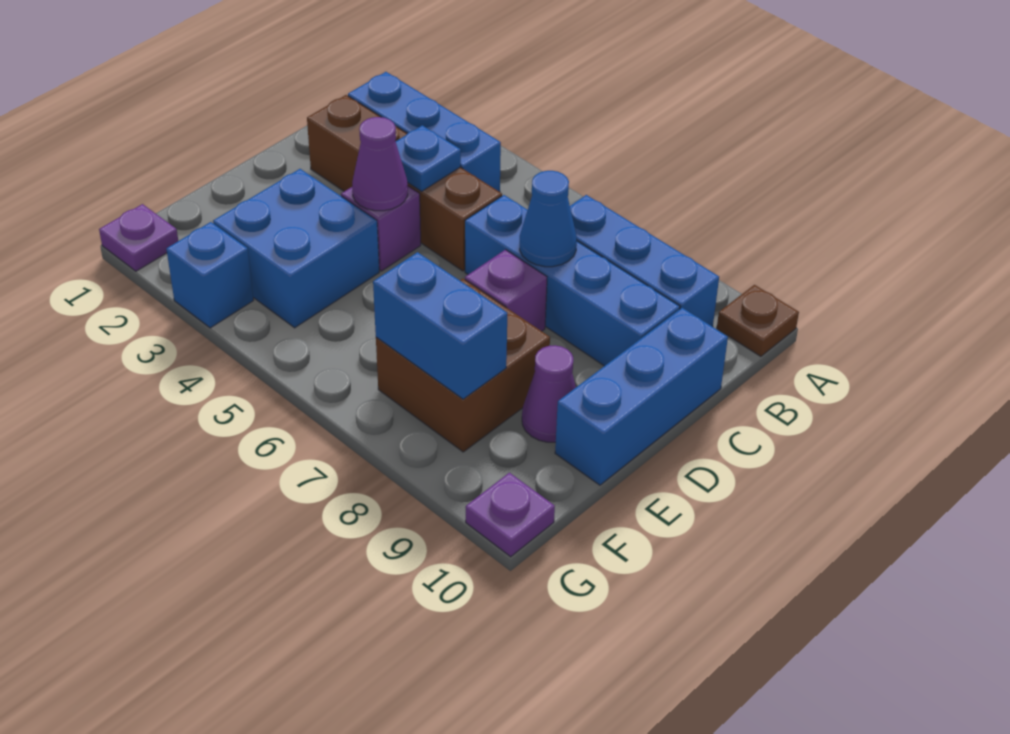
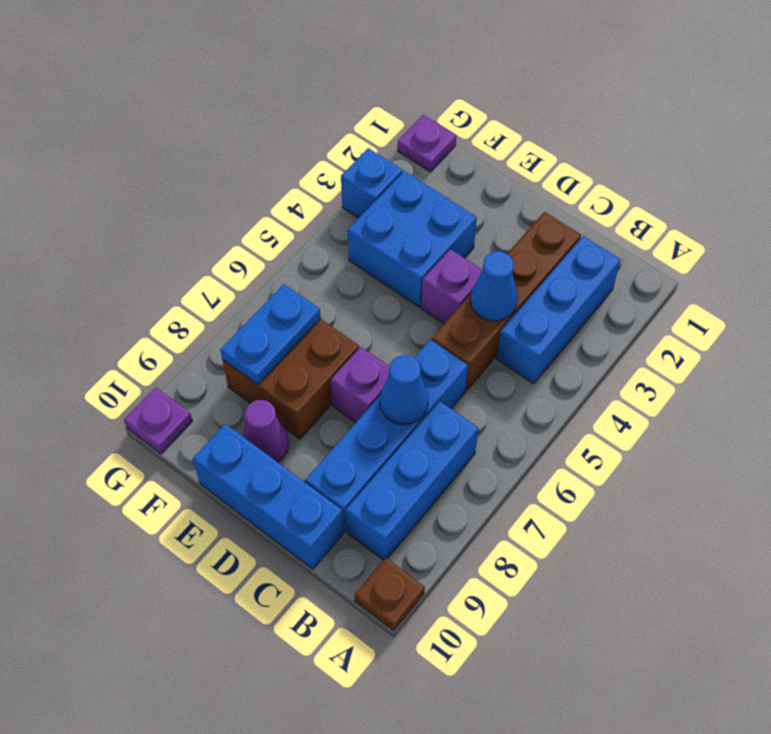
blue 1x1 plate [396,125,461,191] -> blue 1x1 cone [471,251,518,321]
purple 1x1 cone [352,117,408,211] -> none
blue 1x2 brick [373,252,507,399] -> blue 1x2 plate [220,284,321,385]

